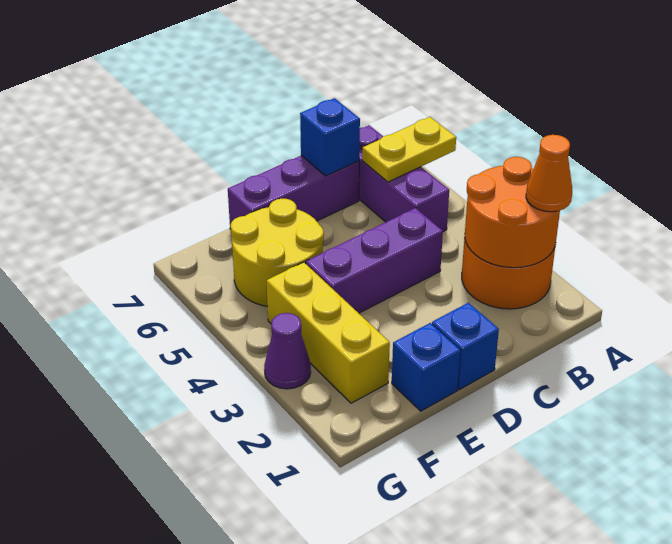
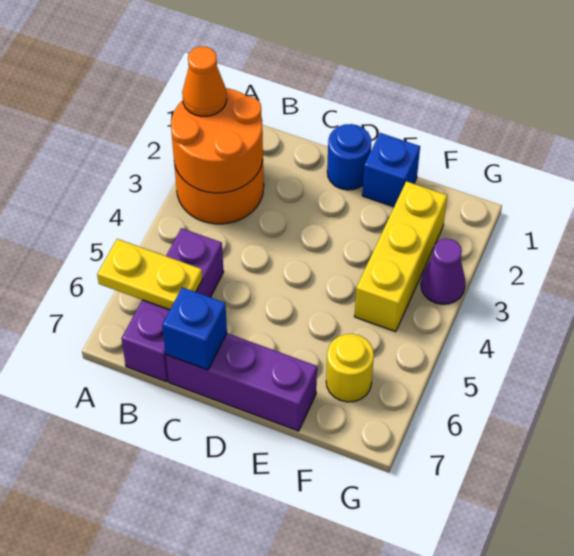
purple 1x3 brick [306,208,443,313] -> none
blue 1x1 brick [432,303,499,390] -> blue 1x1 round brick [327,124,371,190]
yellow 2x2 round brick [231,199,324,306] -> yellow 1x1 round brick [326,334,374,402]

